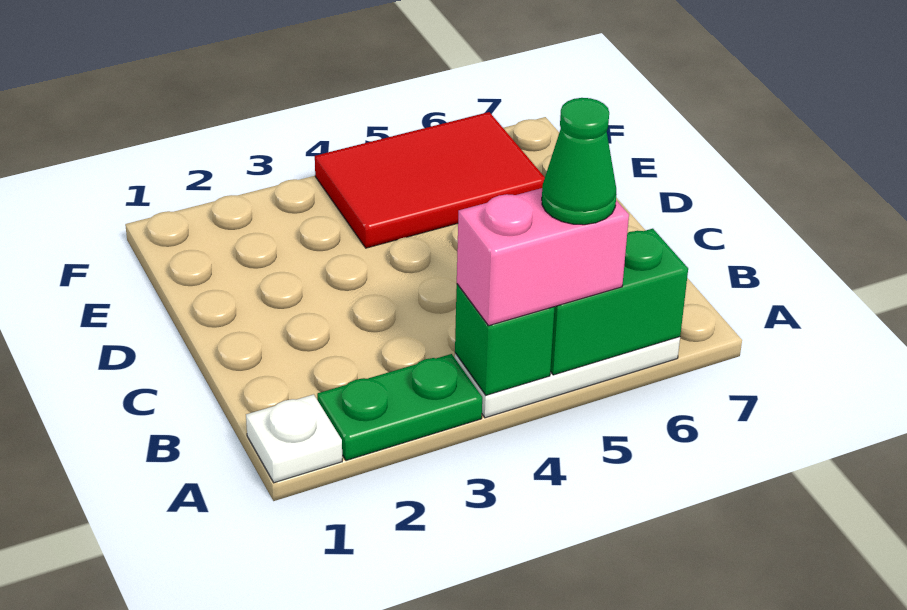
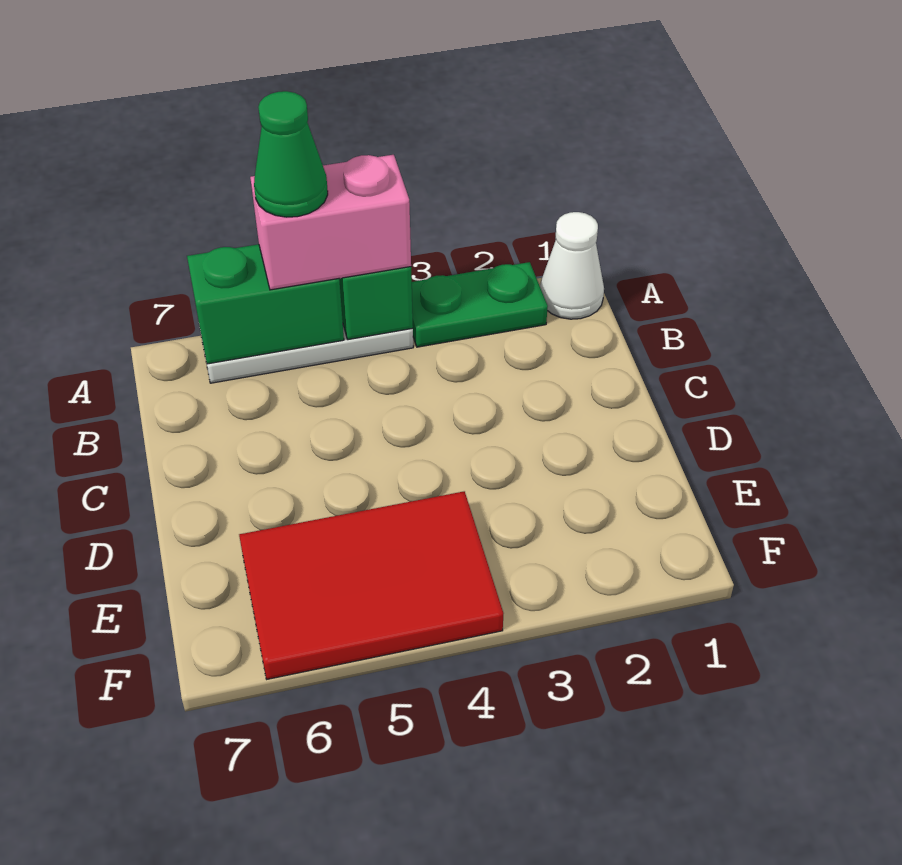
white 1x1 plate [246,394,342,483] -> white 1x1 cone [540,212,604,319]

